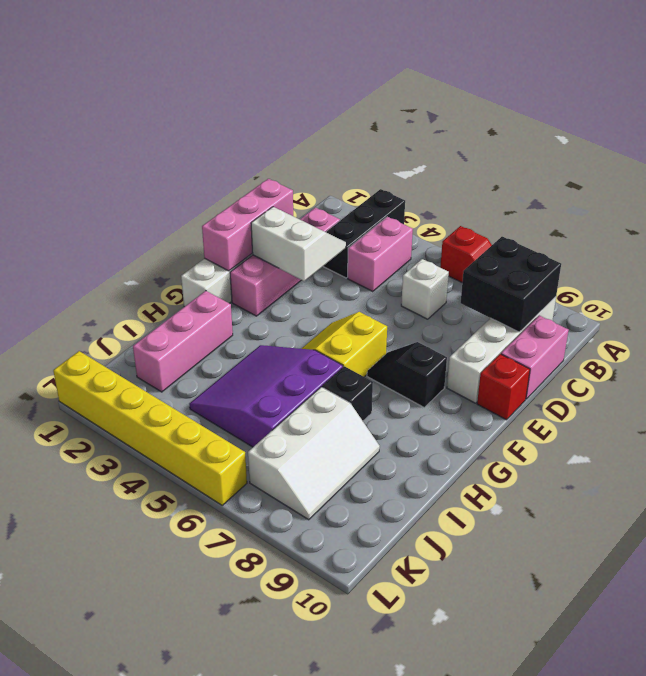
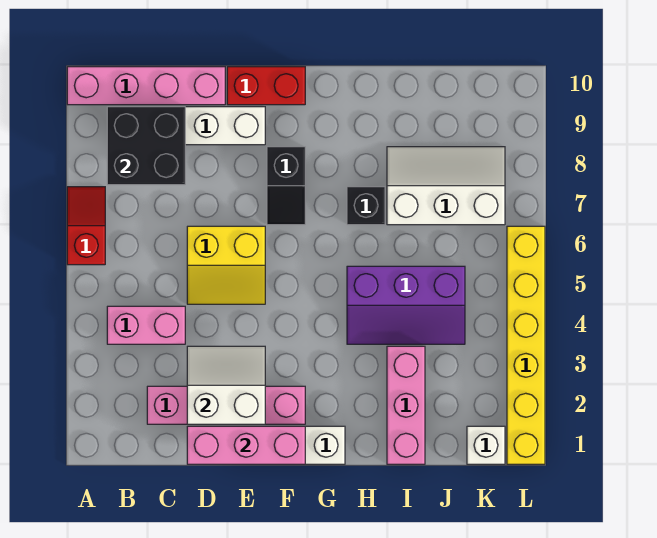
black 1x3 brick [323,189,405,278] -> none
white 1x1 brick [401,259,449,319] -> white 1x1 brick moved to [467,426,505,464]
pink 1x2 brick [501,315,569,399] -> pink 1x4 brick [67,67,225,105]
white 2x2 slope [251,207,346,281] -> white 2x2 slope turned to [187,346,265,424]
red 1x1 brick [477,354,530,420] -> red 1x2 brick [227,67,305,105]
yellow 2x2 slope [302,312,387,377] -> yellow 2x2 slope moved to [187,226,265,304]
pink 1x3 brick [133,291,233,392] -> pink 1x3 brick turned to [387,346,425,464]
purple 3x3 slope [190,345,343,447] -> purple 2x3 slope [347,266,465,344]

